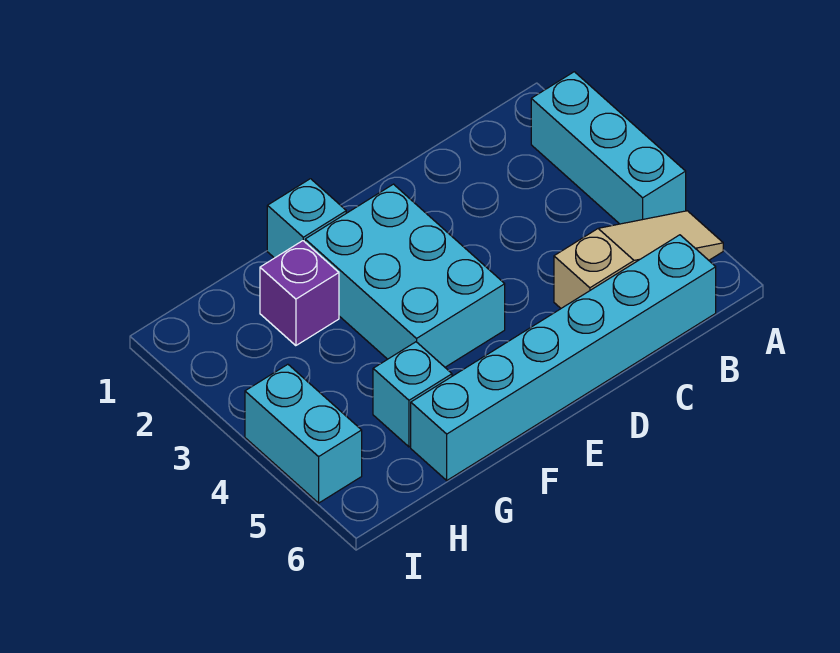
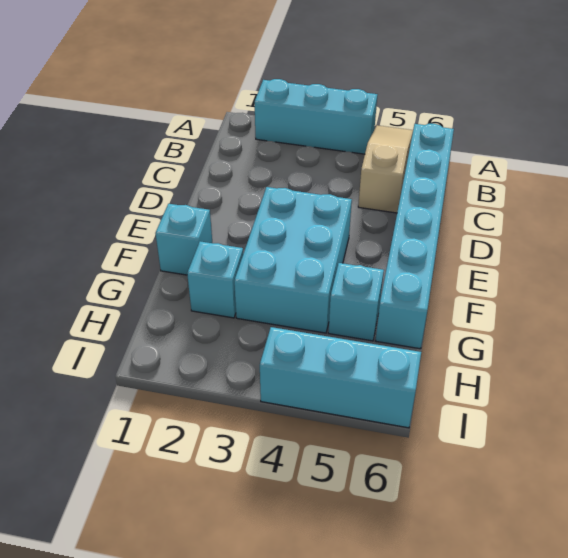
cyan 2x3 brick [305,184,505,367] -> cyan 2x3 brick turned to [234,187,352,333]
purple 1x1 brick [260,241,339,346] -> cyan 1x1 brick [187,241,243,318]
cyan 1x2 brick [245,364,362,503] -> cyan 1x3 brick [260,327,421,428]

